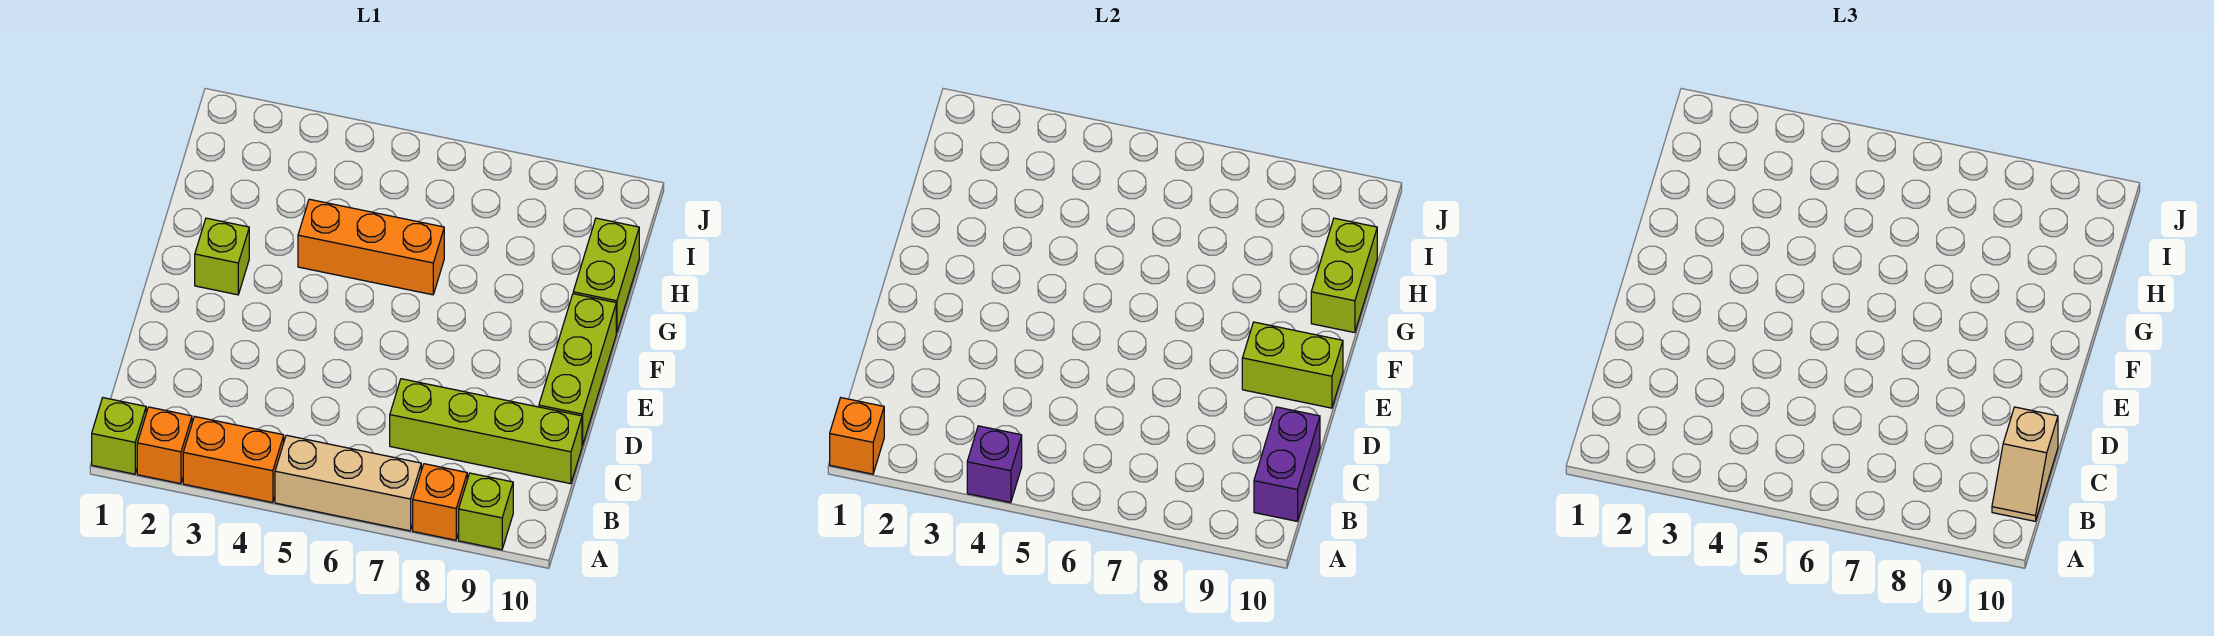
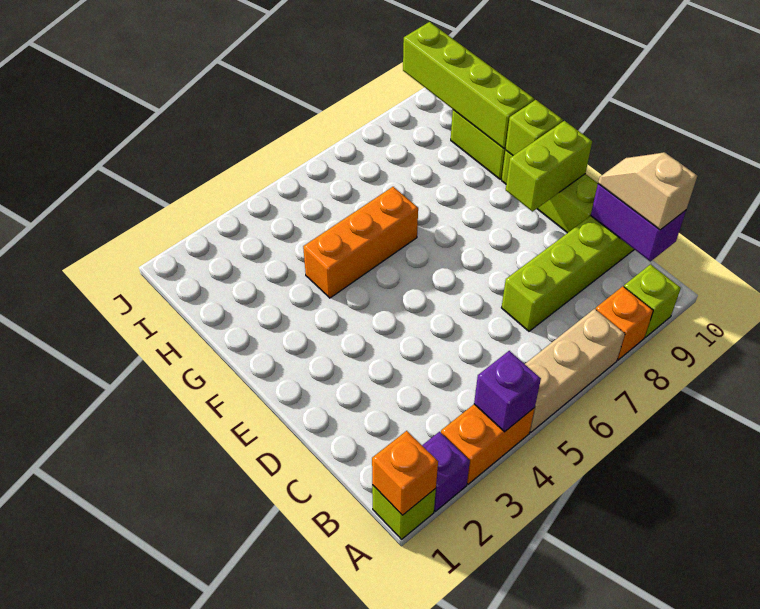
orange 1x1 brick [137,407,192,484] -> purple 1x1 brick [422,432,470,511]
tan 1x2 slope [1992,407,2058,521] -> tan 1x2 slope turned to [598,152,697,230]
lime 1x1 brick [195,218,249,295] -> lime 1x1 brick moved to [505,100,563,156]
lime 1x2 brick [1311,218,1377,333] -> lime 1x4 brick [403,22,534,149]

